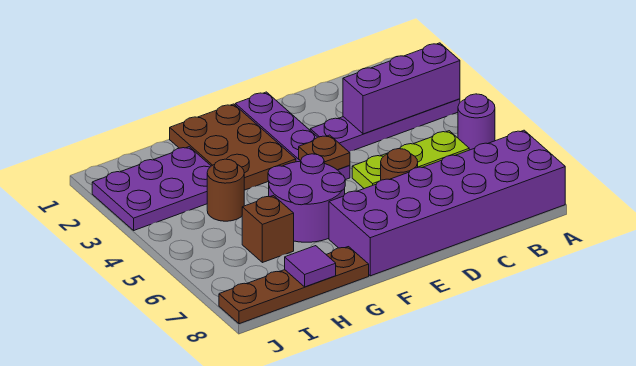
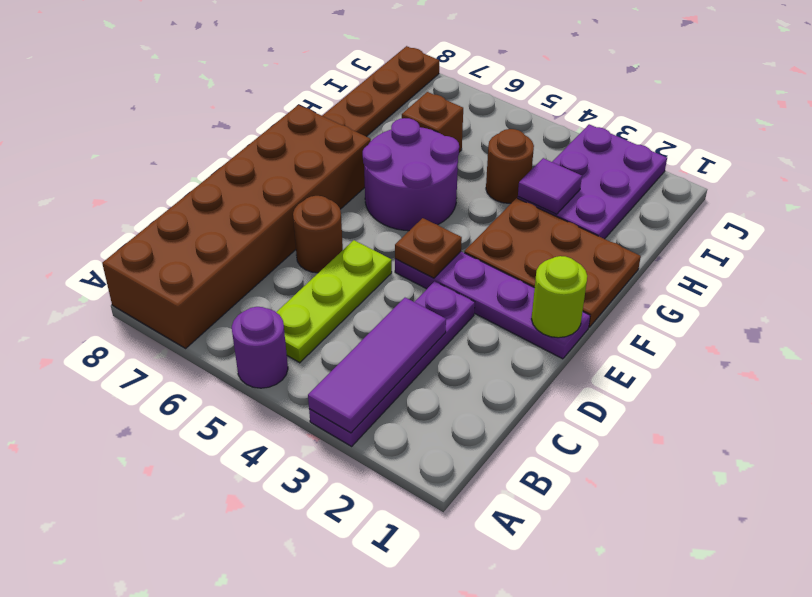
purple 1x3 brick [343,43,460,134] -> purple 1x3 tile [308,298,446,433]
purple 2x6 brick [329,130,565,276] -> brown 2x6 brick [102,105,371,348]
none -> lime 1x1 round brick [532,256,587,338]
purple 1x1 tile [285,246,336,287] -> purple 1x1 tile moved to [518,158,582,214]

